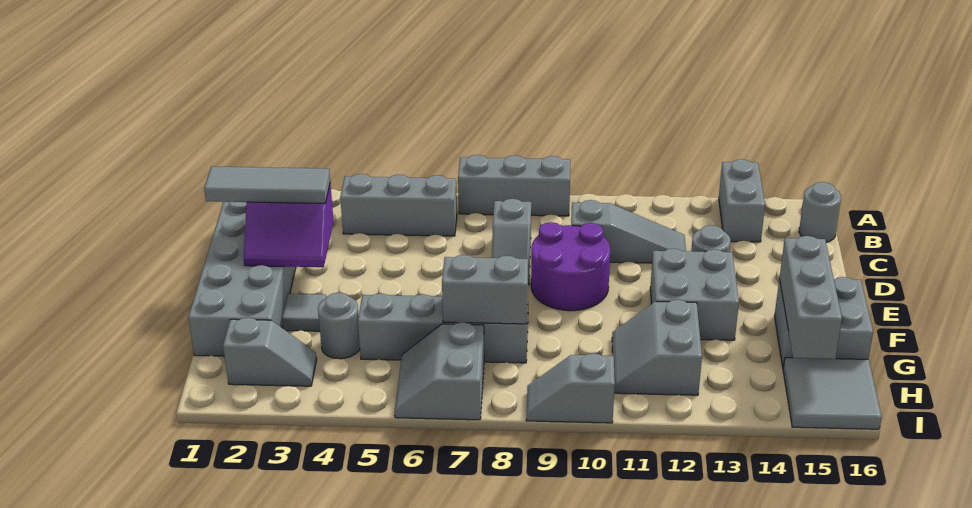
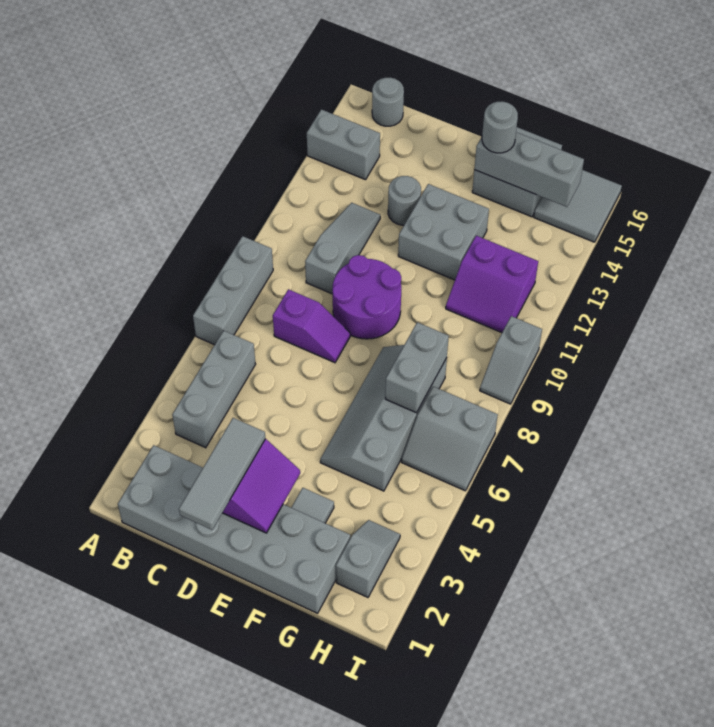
grey 1x2 slope [492,199,531,285] -> purple 1x2 slope [273,289,350,363]
grey 1x1 round brick [318,293,360,359] -> grey 1x1 round brick moved to [482,101,518,153]
grey 2x2 slope [612,300,702,395] -> purple 2x2 slope [446,236,538,333]

